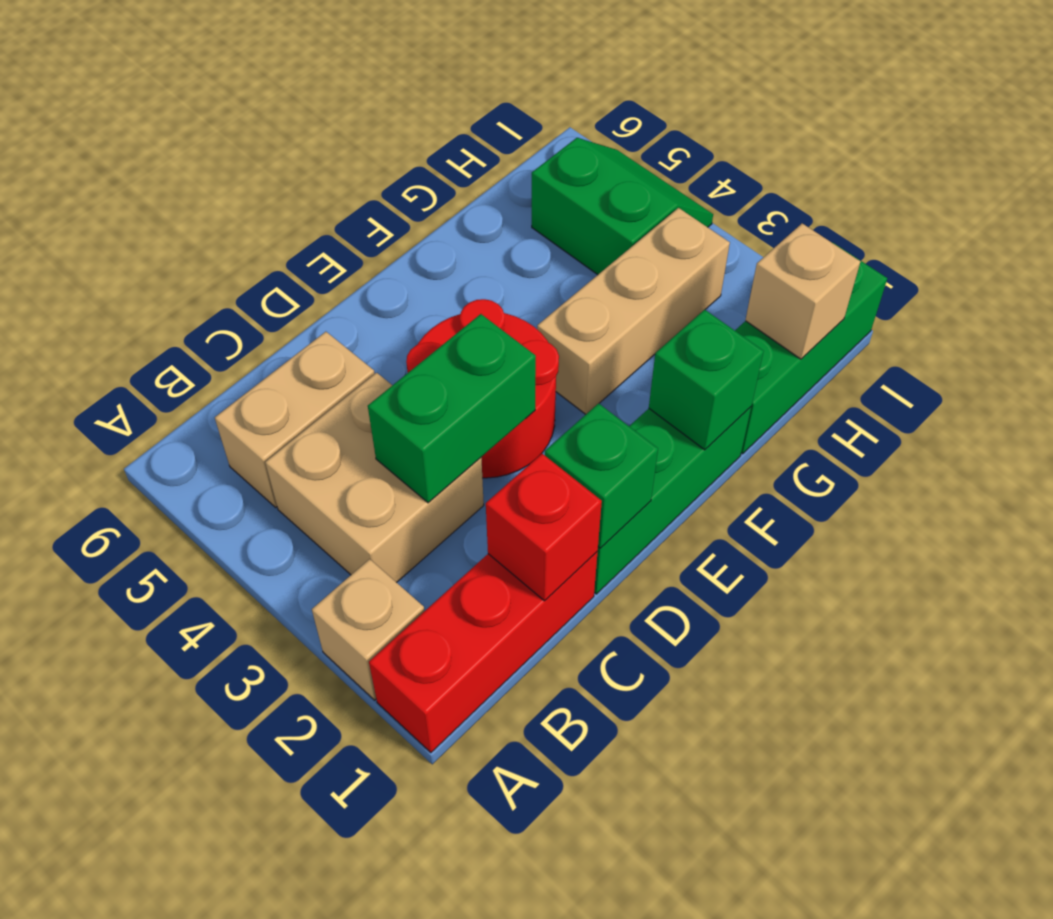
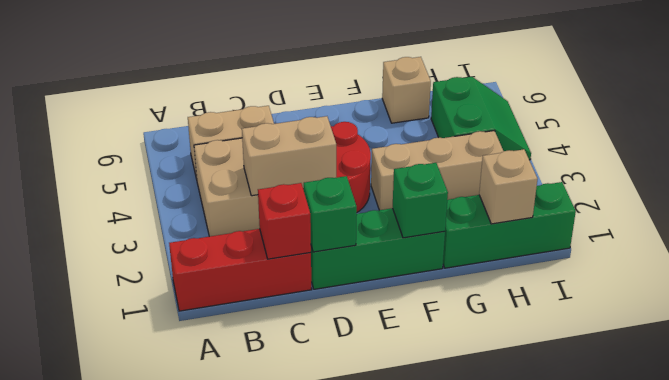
tan 1x1 brick [312,559,424,700] -> tan 1x1 brick moved to [382,57,431,123]
green 1x2 brick [368,314,536,503] -> tan 1x2 brick [242,116,336,196]

